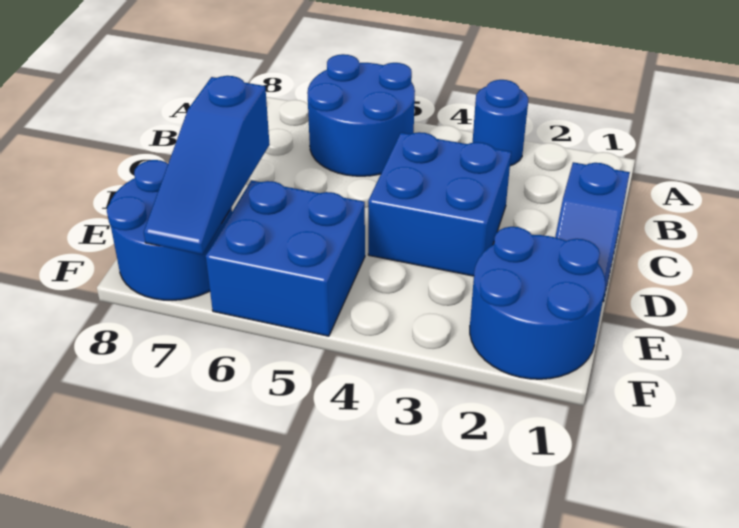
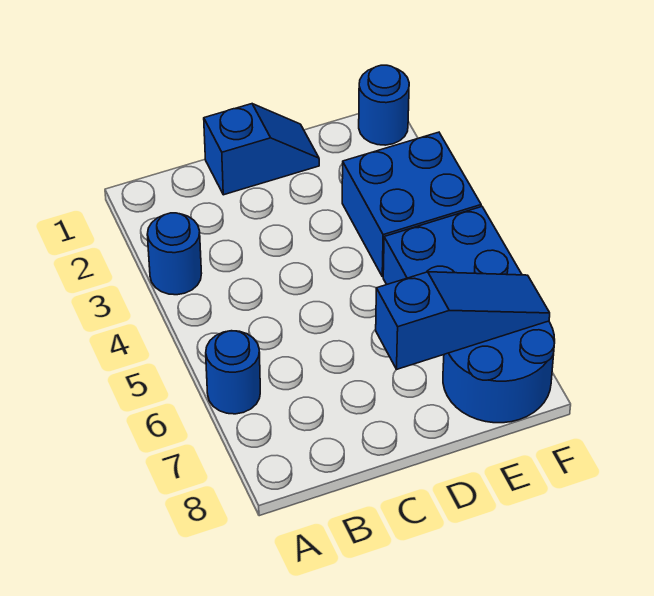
blue 2x2 round brick [307,54,415,176] -> blue 1x1 round brick [206,331,260,414]
blue 2x2 brick [368,132,511,276] -> blue 2x2 brick moved to [342,132,481,277]
blue 2x2 round brick [470,227,605,379] -> blue 1x1 round brick [359,65,409,145]

